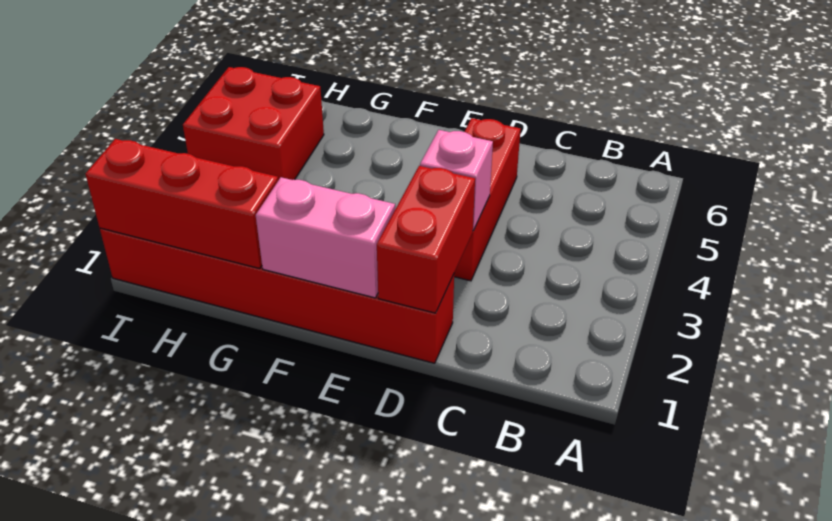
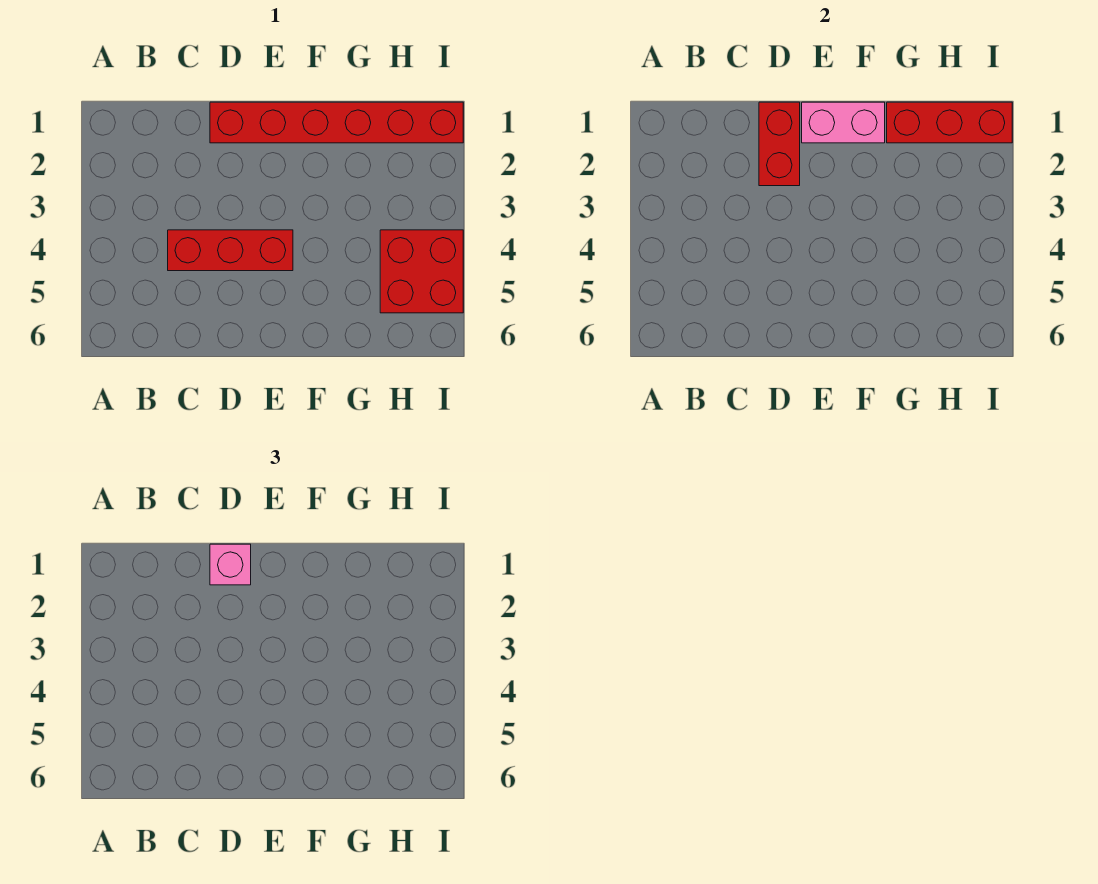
red 1x3 brick [454,118,521,281] -> red 1x3 brick turned to [168,230,293,271]
pink 1x1 brick [420,130,493,231] -> pink 1x1 brick moved to [210,544,251,585]

